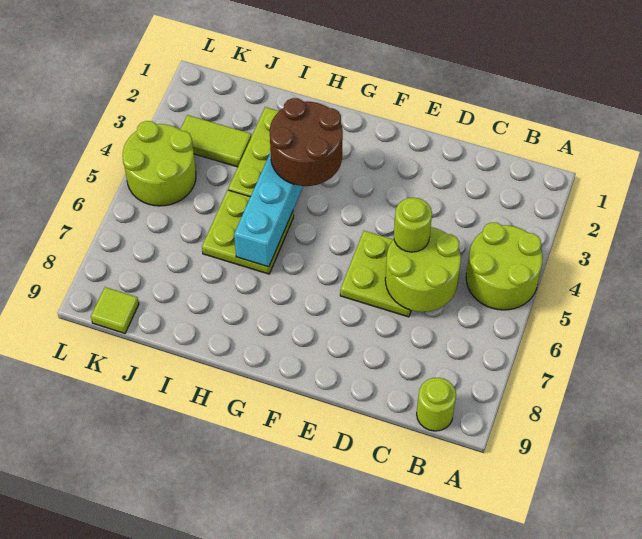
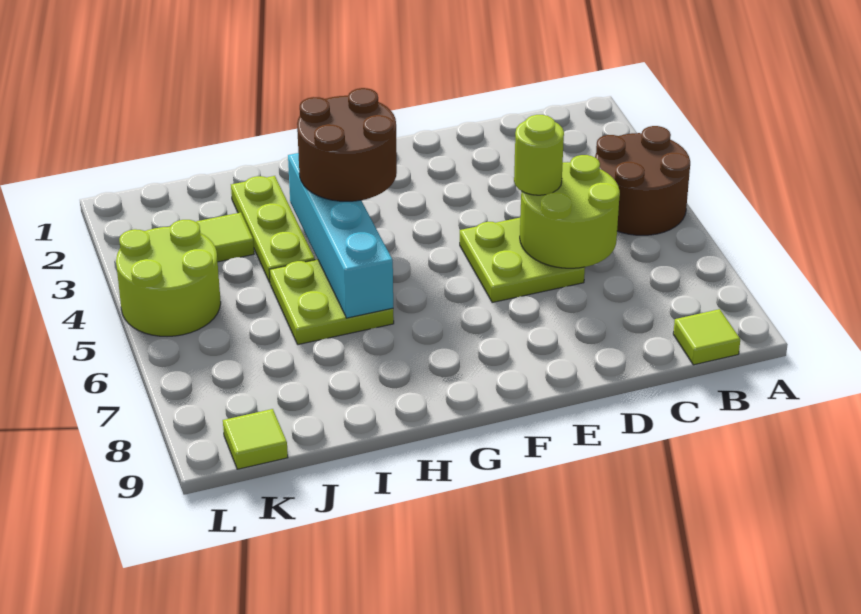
lime 2x2 round brick [466,222,543,310] -> brown 2x2 round brick [595,126,690,235]
lime 1x1 round brick [417,378,456,431] -> lime 1x1 tile [673,309,740,365]

